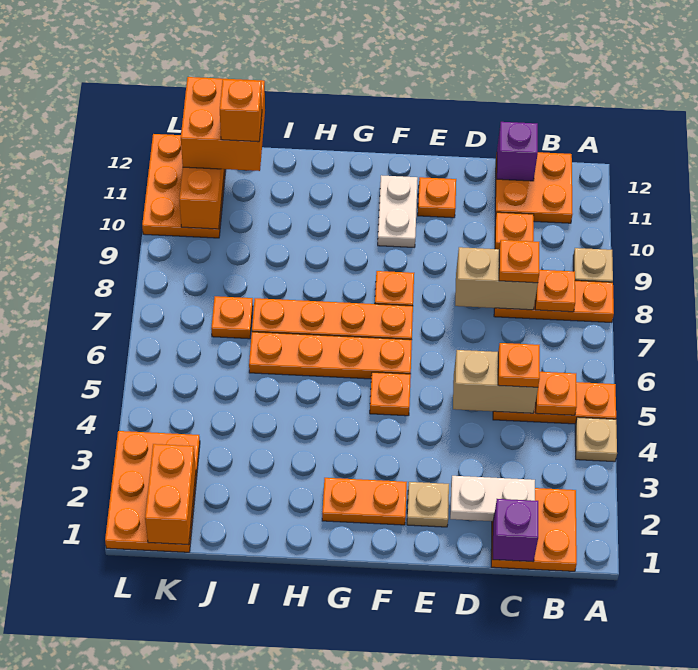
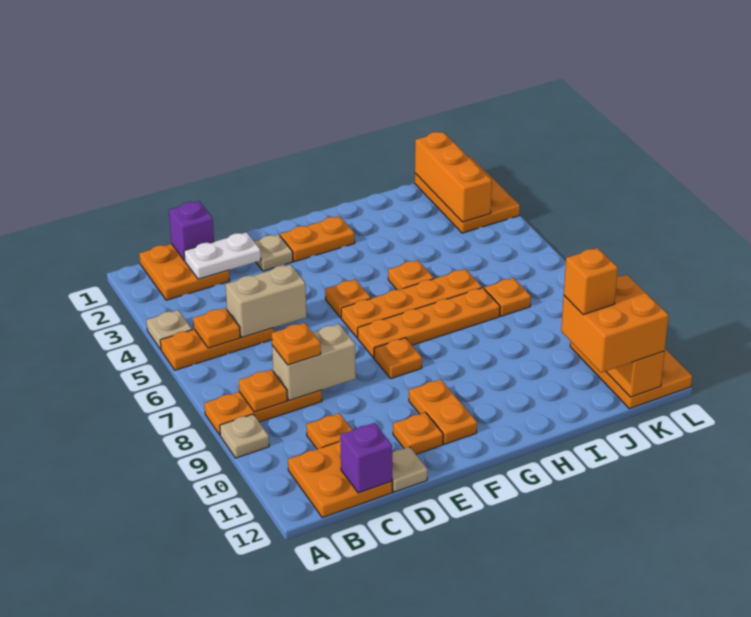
orange 1x1 plate [498,343,540,387] -> orange 1x1 plate moved to [388,260,434,290]
none -> tan 1x1 plate [392,447,427,492]
white 1x2 plate [378,175,418,247] -> orange 1x2 plate [409,379,477,444]
orange 1x2 brick [145,444,196,545] -> orange 1x3 brick [415,132,492,222]

